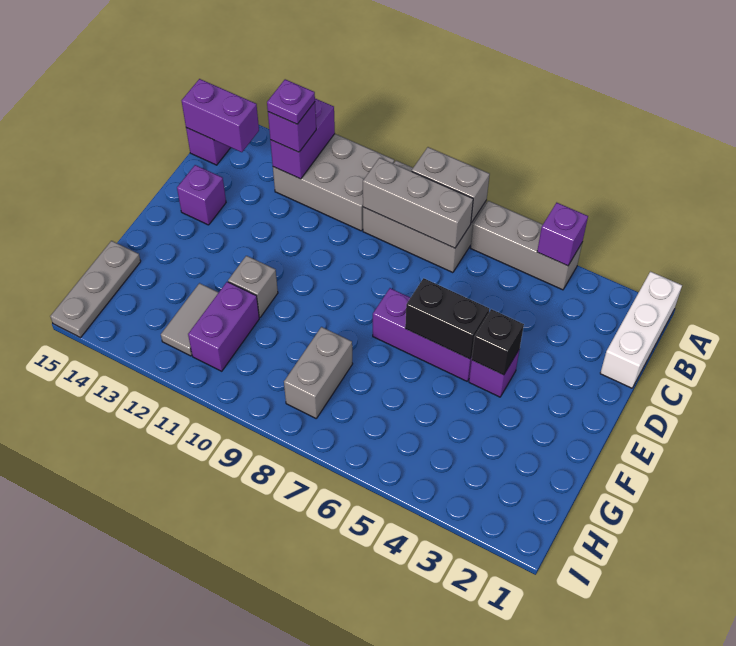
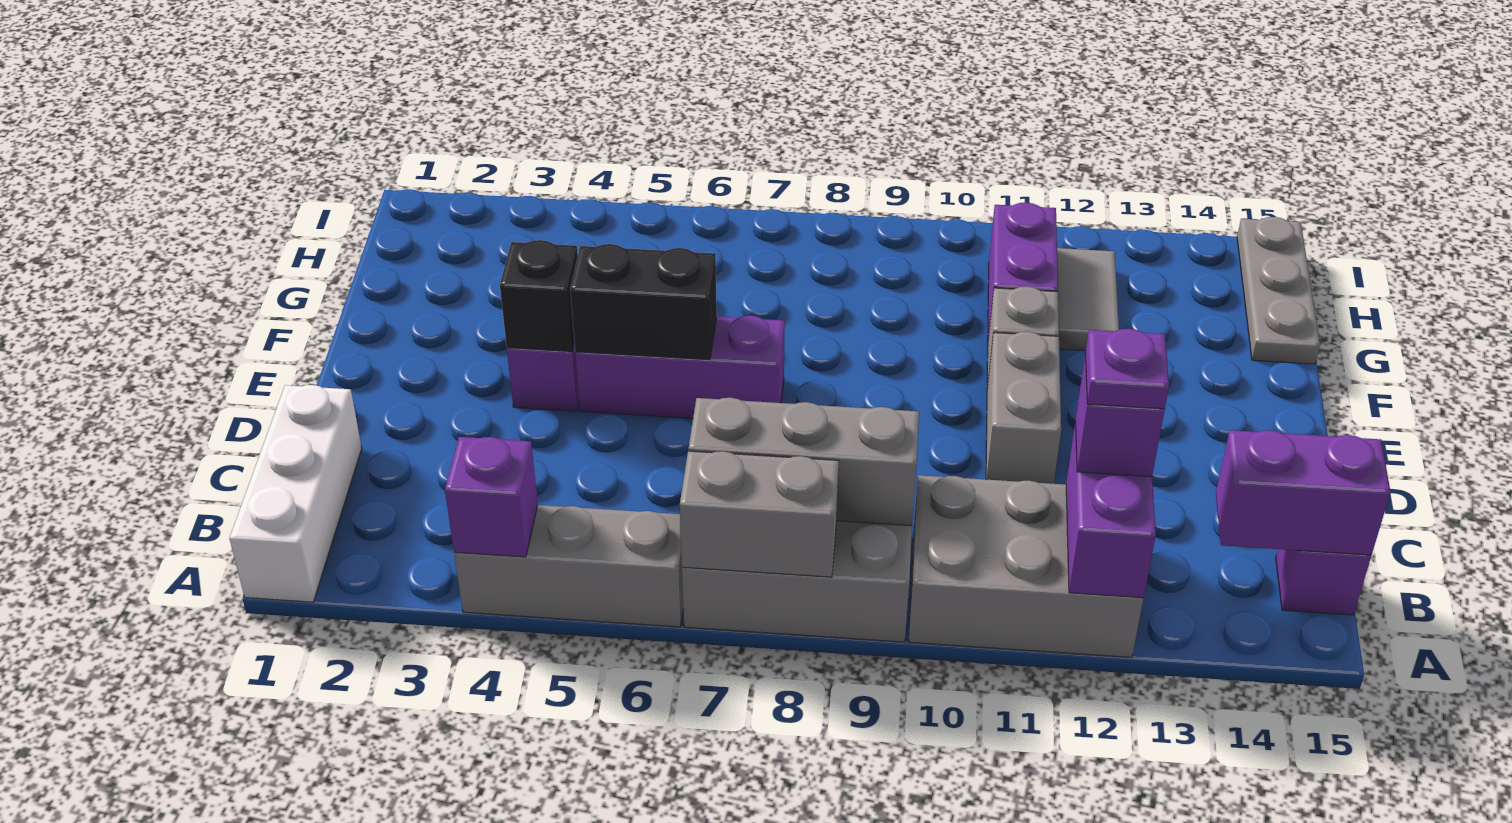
purple 1x1 brick [177,165,226,225] -> none
grey 1x2 brick [284,327,353,418] -> grey 1x2 brick moved to [986,332,1061,484]

